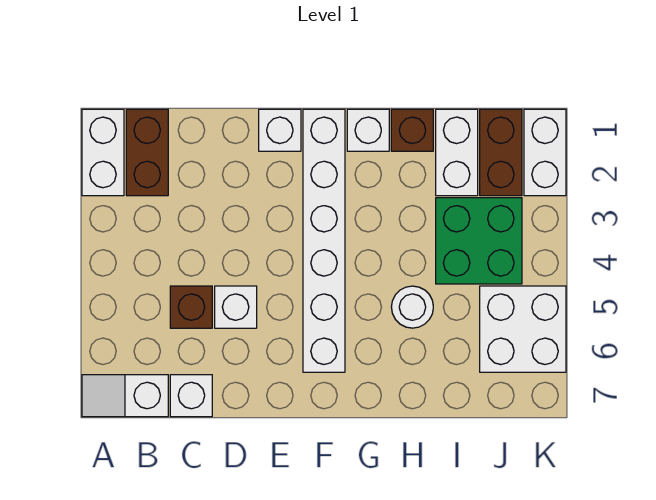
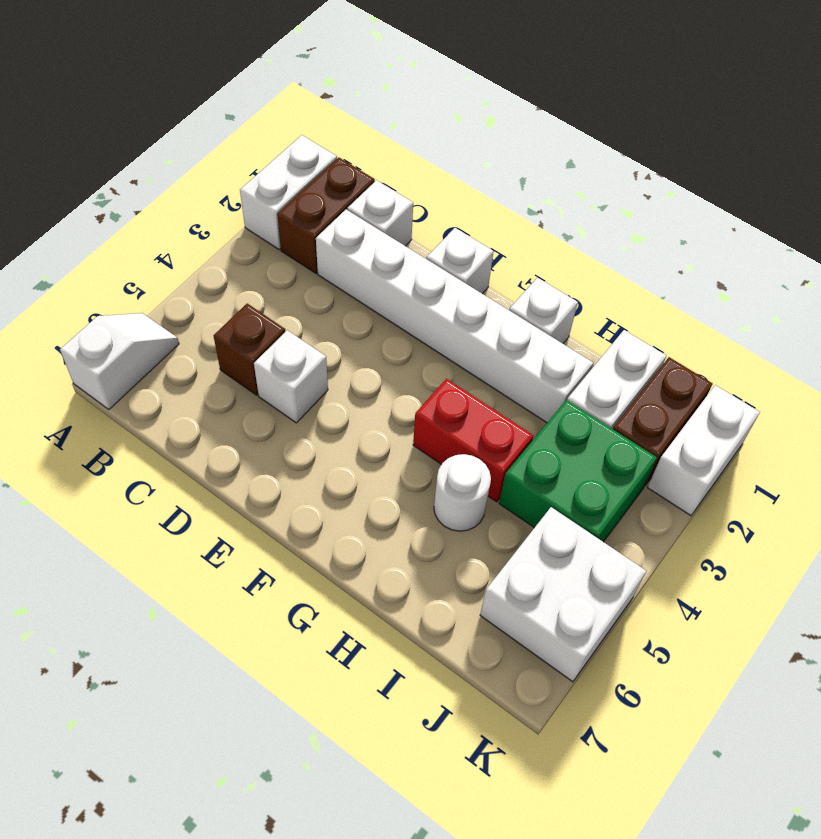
white 1x2 slope [82,375,168,417] -> white 1x2 slope turned to [60,313,179,410]
white 1x1 brick [170,375,212,417] -> white 1x1 brick moved to [347,180,413,246]
white 1x6 brick [303,109,345,372] -> white 1x6 brick turned to [316,210,593,423]
none -> red 1x2 brick [413,379,533,502]
brown 1x1 brick [391,109,433,151] -> none

